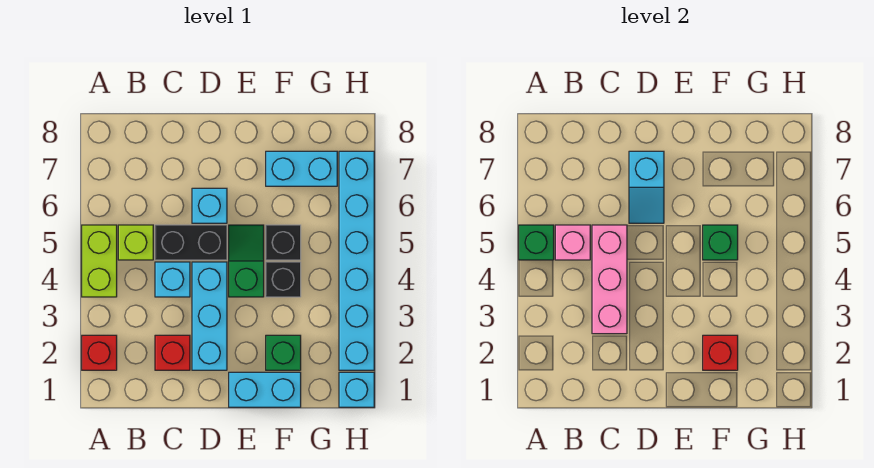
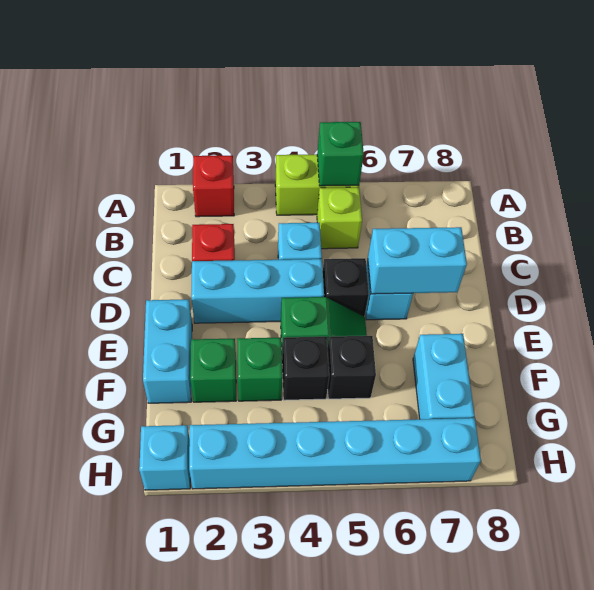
pink 1x1 brick [555,225,590,260] -> none
pink 1x3 brick [592,225,627,334] -> none
black 1x2 brick [155,225,227,260] -> black 1x1 brick [323,258,369,317]
cyan 1x2 slope [629,151,664,223] -> cyan 1x2 brick [368,227,467,294]
red 1x1 brick [703,335,738,370] -> none
green 1x1 brick [703,225,738,260] -> green 1x1 brick moved to [237,338,282,401]

